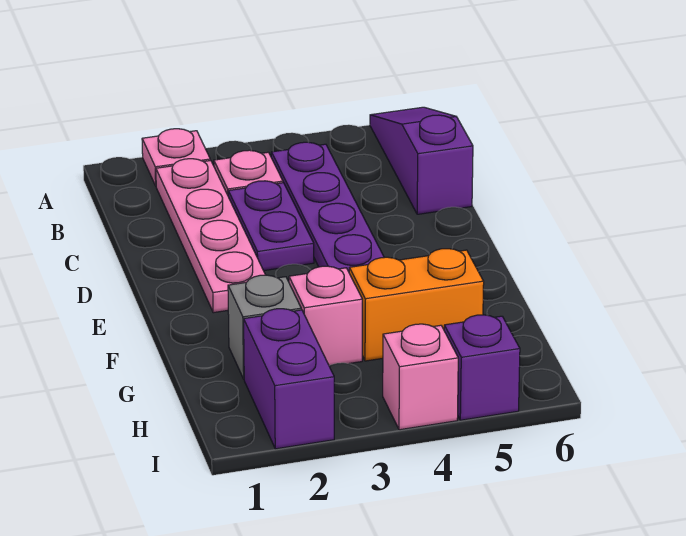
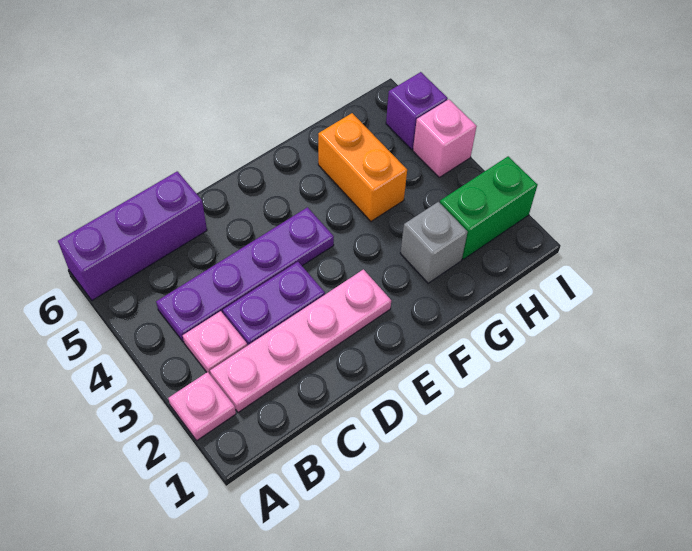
purple 1x3 slope [370,107,473,214] -> purple 1x3 brick [58,171,207,300]
pink 1x1 brick [289,266,362,365] -> none
purple 1x2 brick [244,309,334,449] -> green 1x2 brick [440,156,538,259]

